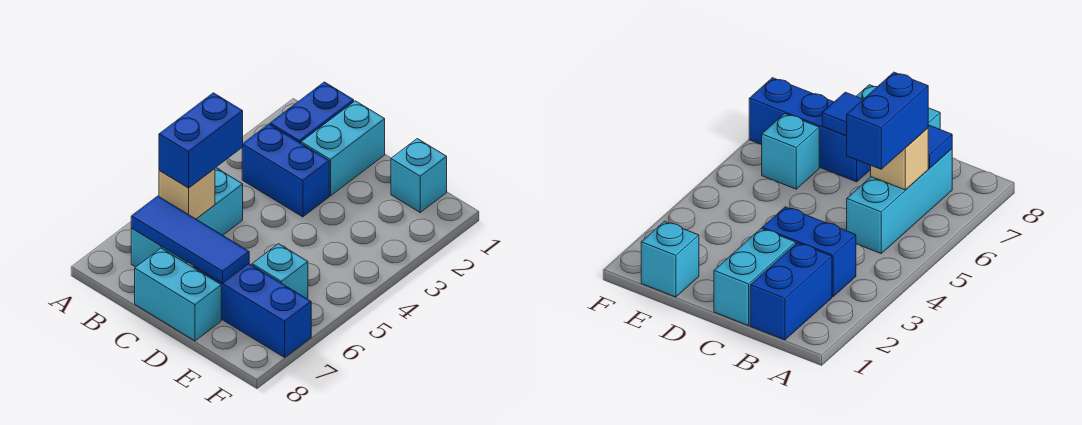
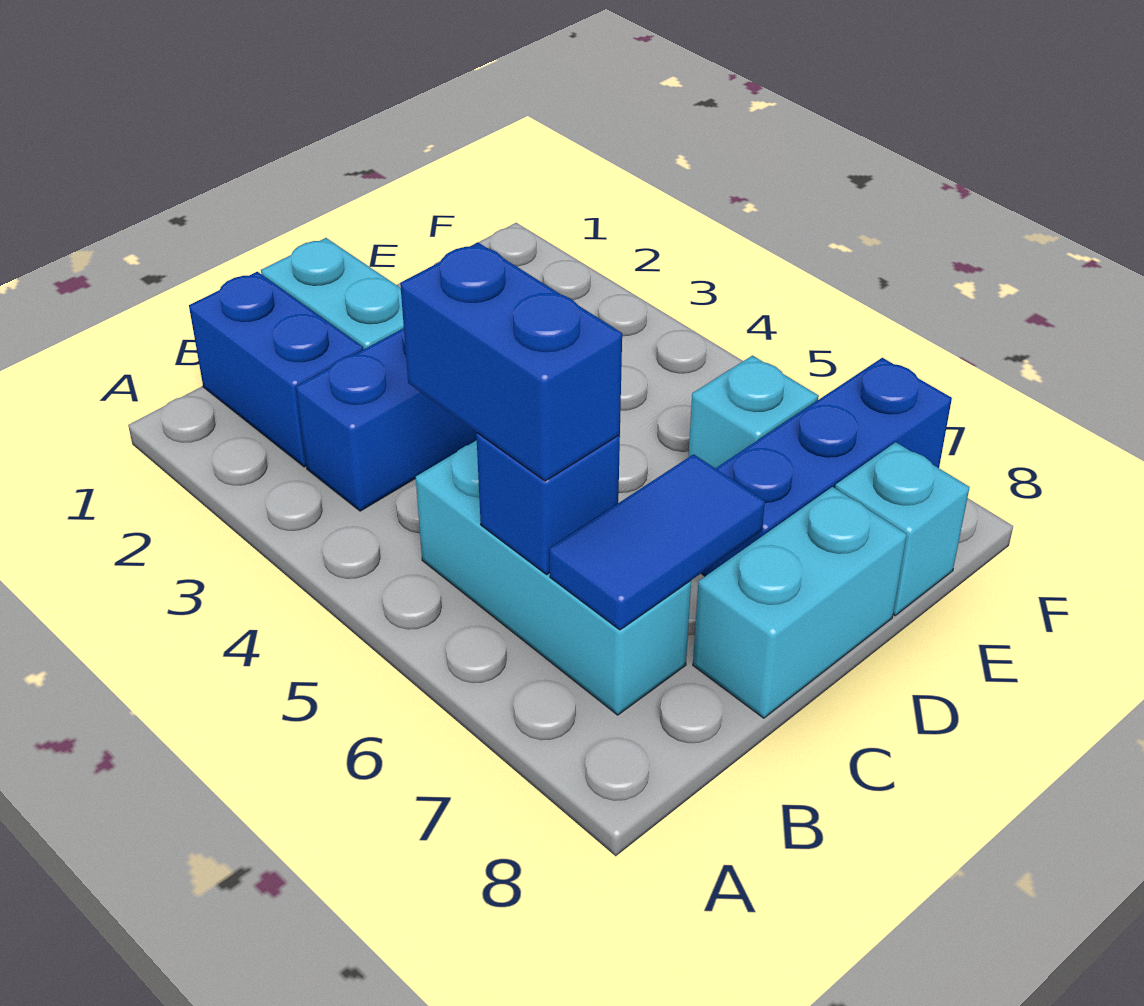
tan 1x1 brick [159,169,215,219] -> blue 1x1 brick [476,433,620,574]
blue 1x3 tile [131,196,249,283] -> blue 1x2 tile [550,454,765,630]
cyan 1x1 brick [391,139,447,212] -> cyan 1x1 brick moved to [835,442,970,615]

